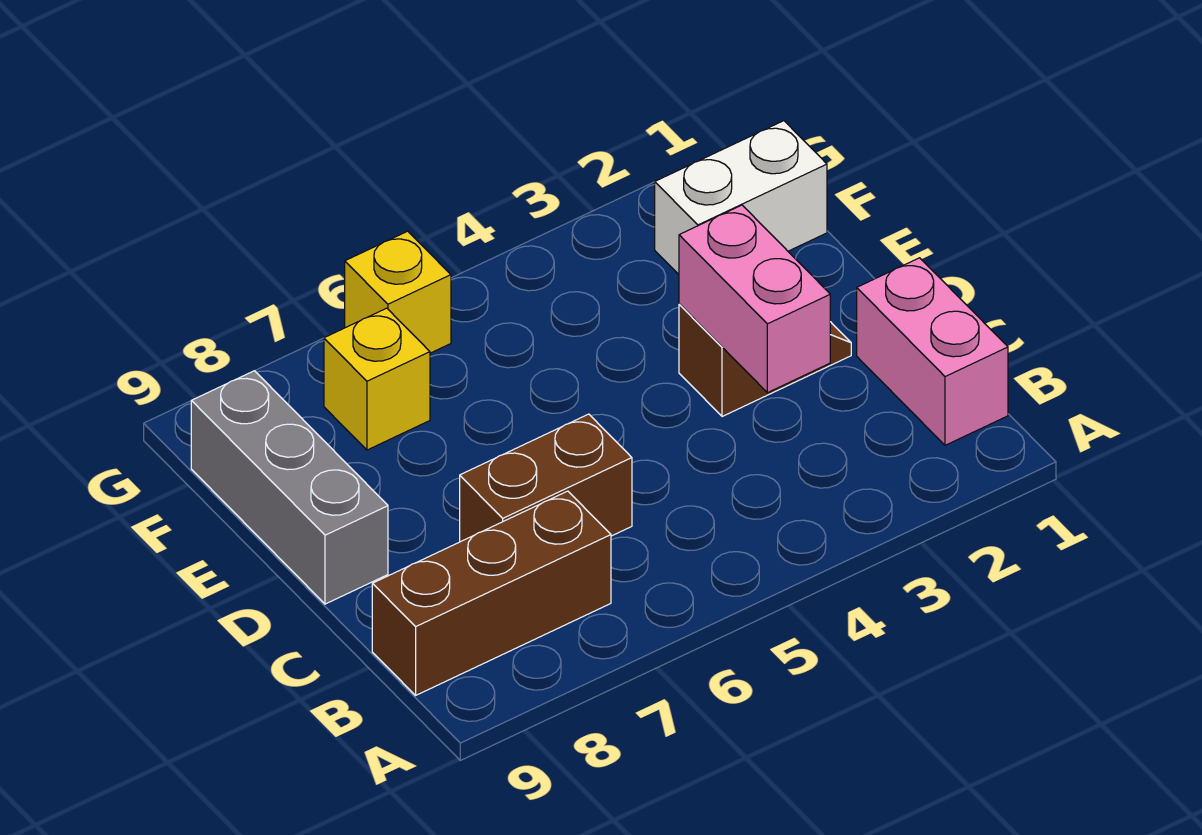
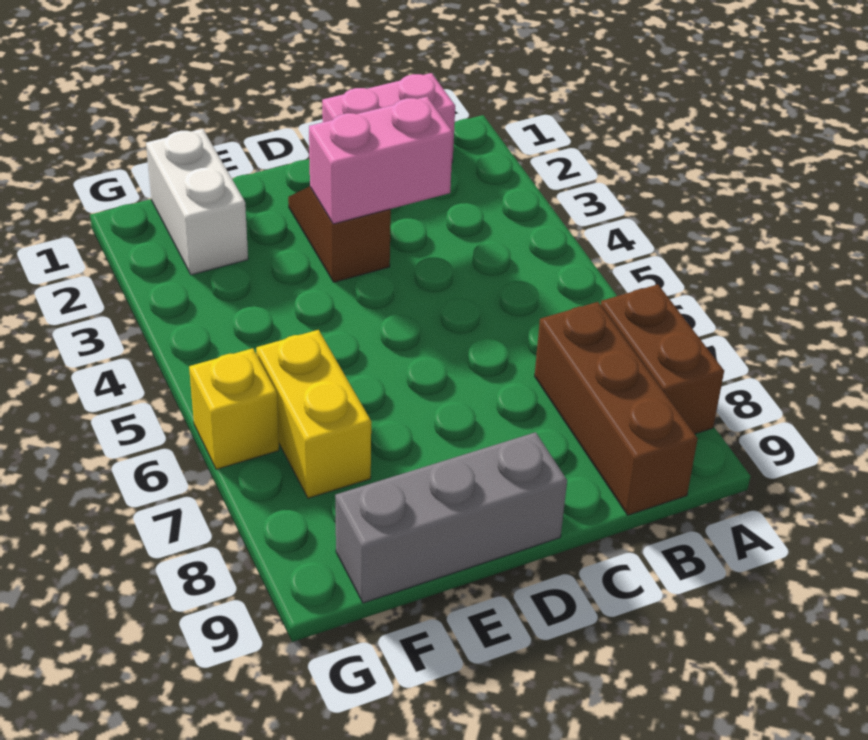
brown 1x2 brick [460,414,632,542] -> brown 1x2 brick moved to [601,284,724,434]
yellow 1x1 brick [324,308,430,450] -> yellow 1x2 brick [256,330,371,498]

